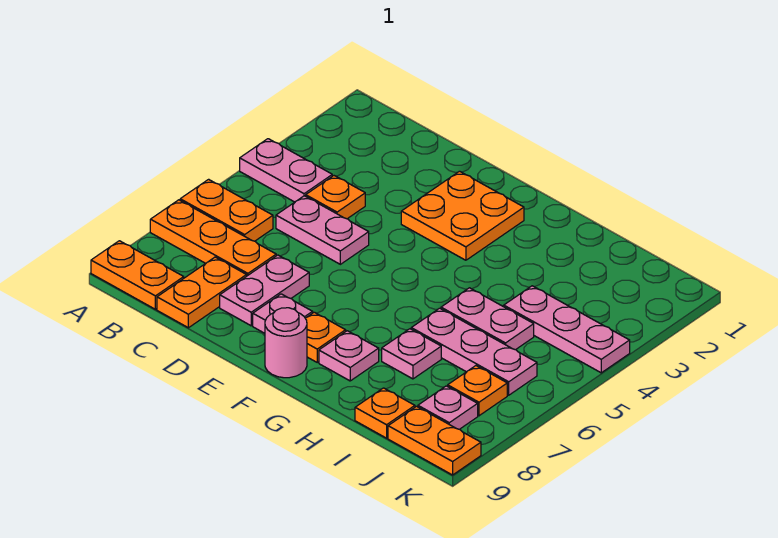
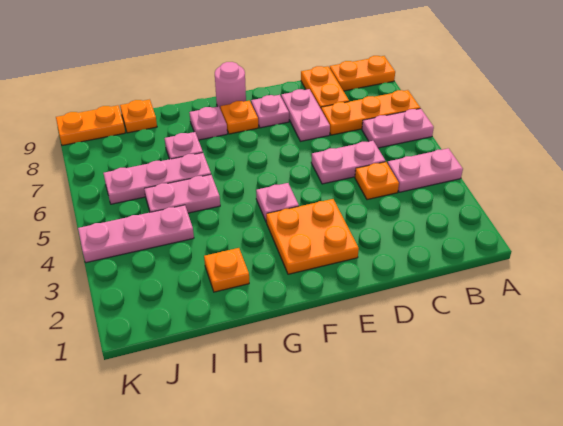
orange 1x2 plate [180,179,273,241] -> pink 1x2 plate [362,108,434,148]
orange 1x1 plate [448,366,507,416] -> orange 1x1 plate moved to [204,248,249,292]
pink 1x1 plate [418,386,478,429] -> pink 1x1 plate moved to [256,183,299,222]

